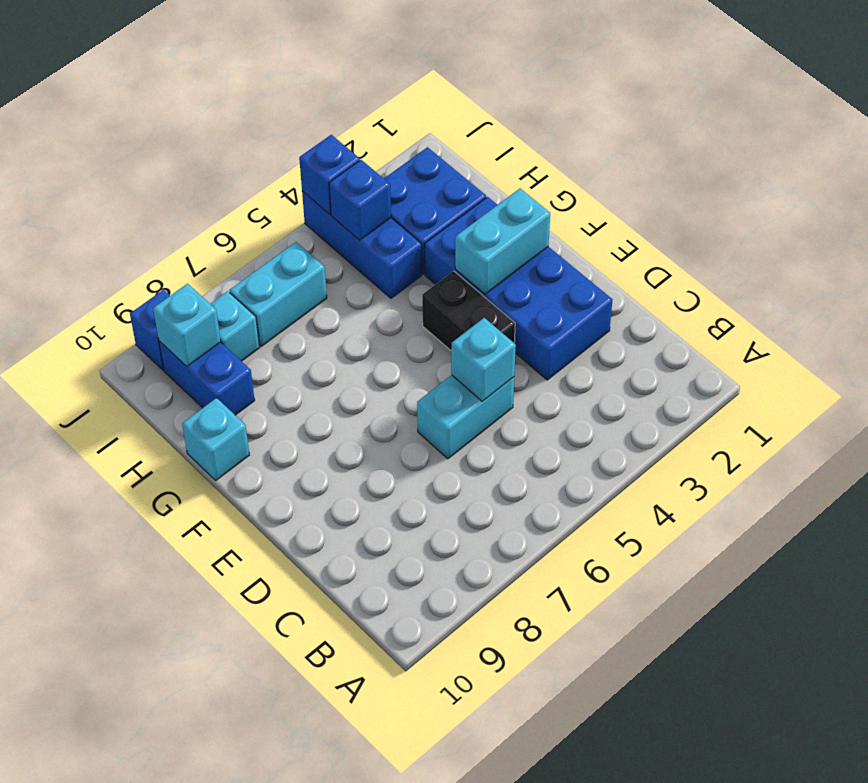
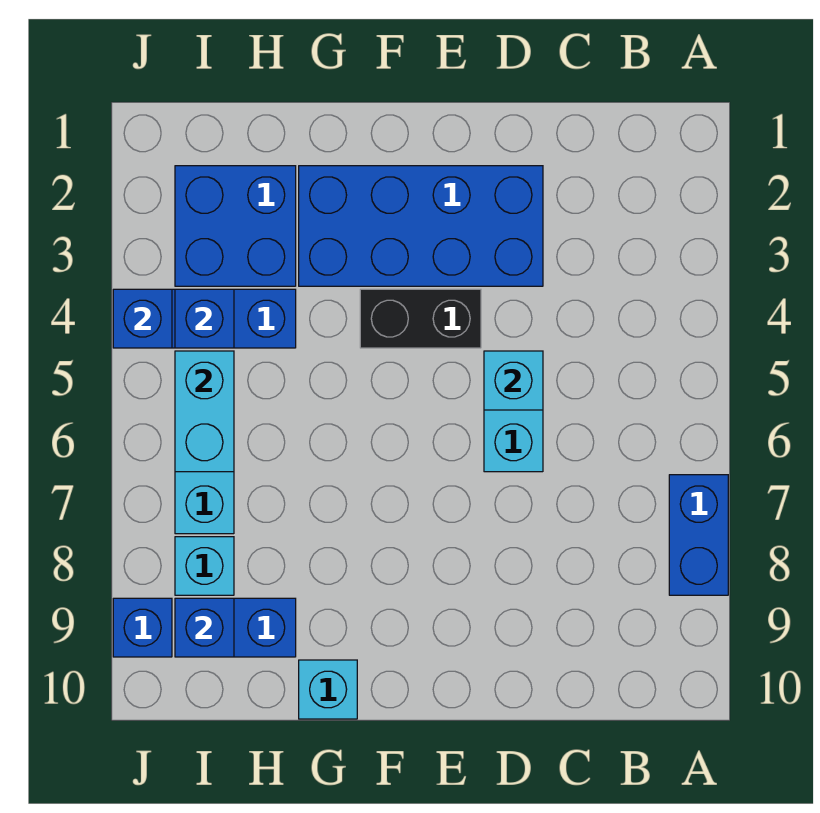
none -> blue 1x2 brick [669,475,728,595]
cyan 1x2 brick [455,189,550,294] -> cyan 1x2 brick moved to [175,351,234,472]
cyan 1x1 brick [153,284,221,366] -> blue 1x1 brick [175,598,234,657]

